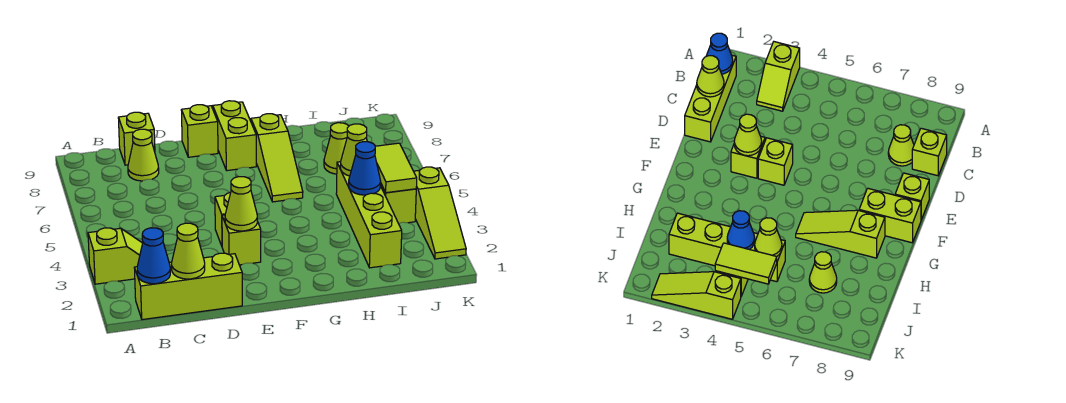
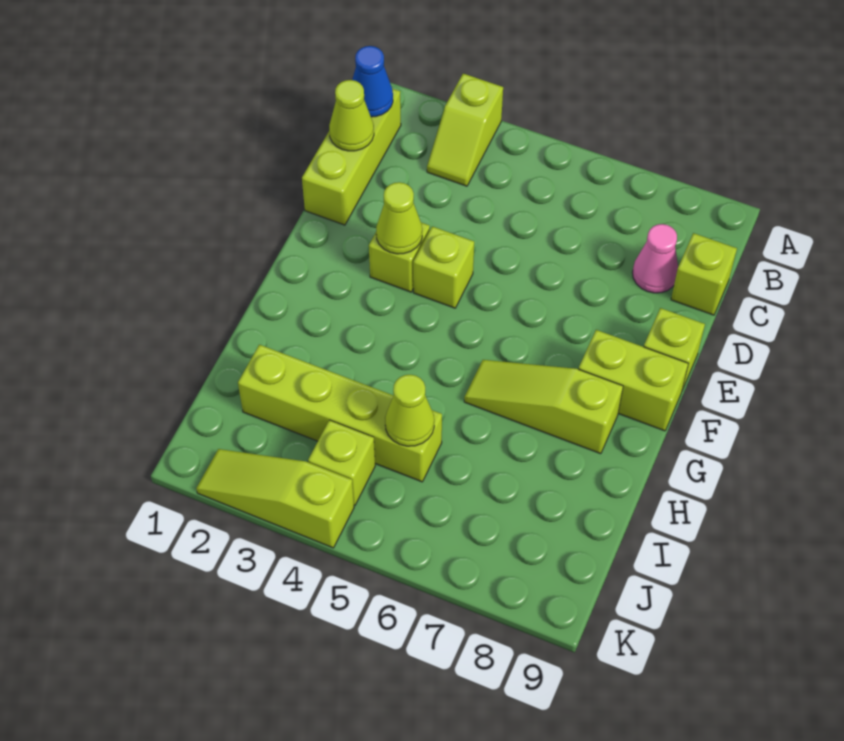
lime 1x1 cone [128,129,159,181] -> pink 1x1 cone [633,224,678,293]
blue 1x1 cone [349,142,381,195] -> none
lime 1x1 cone [324,123,349,174] -> none
lime 1x2 tile [375,143,417,193] -> none

